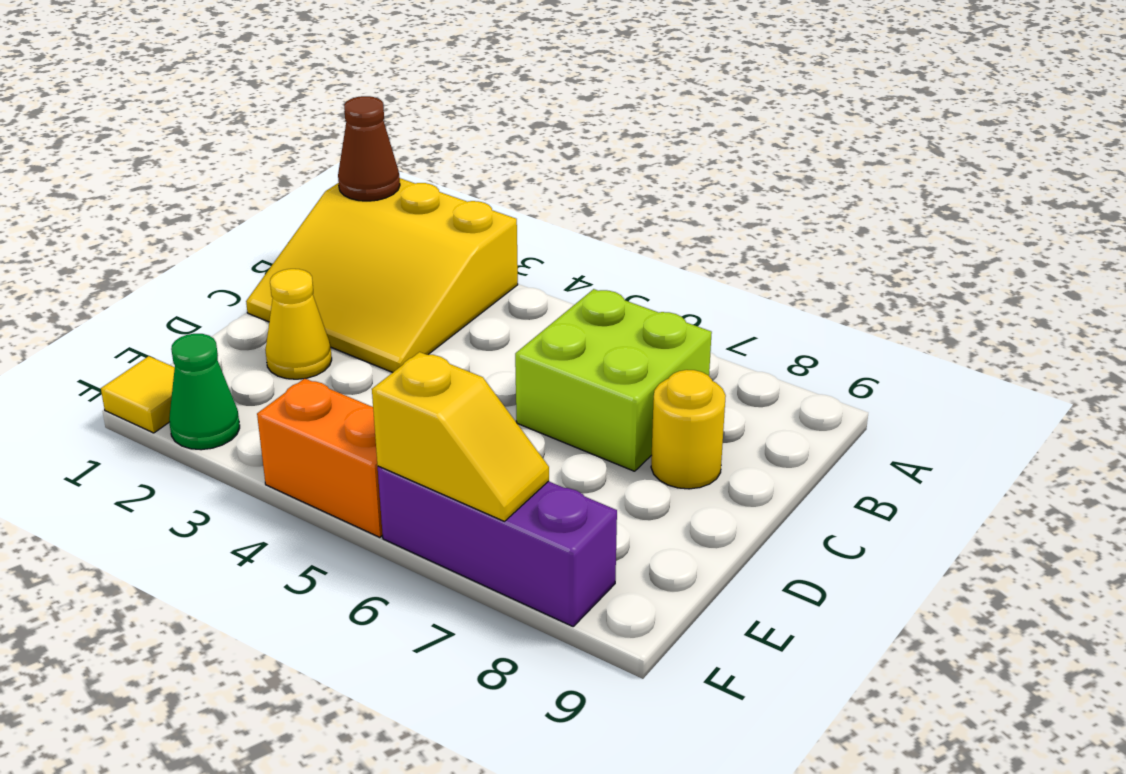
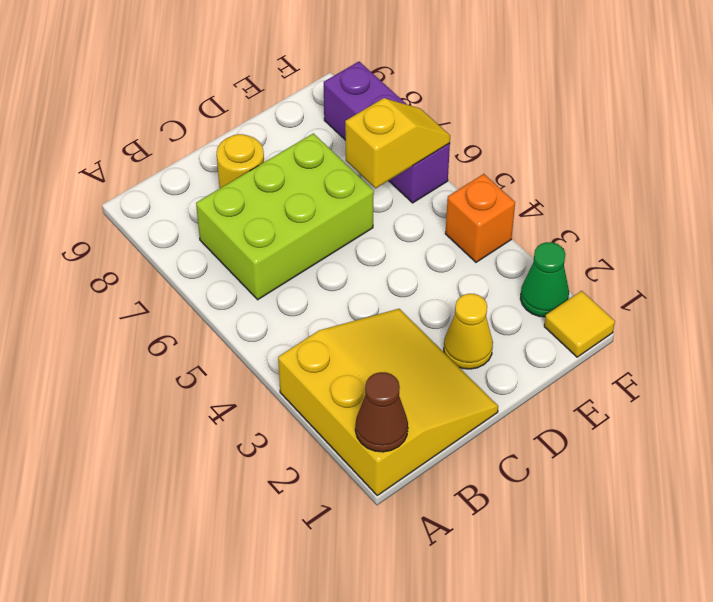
lime 2x2 brick [515,289,712,471] -> lime 2x3 brick [196,133,374,300]
orange 1x2 brick [257,378,383,537] -> orange 1x1 brick [445,174,515,262]
yellow 1x2 slope [372,352,549,521] -> yellow 1x2 slope turned to [345,98,450,188]

